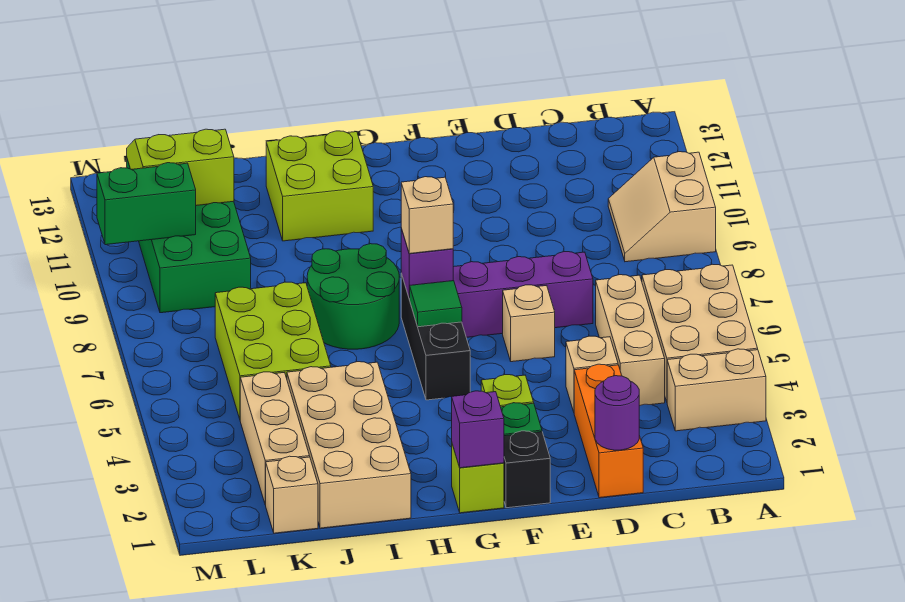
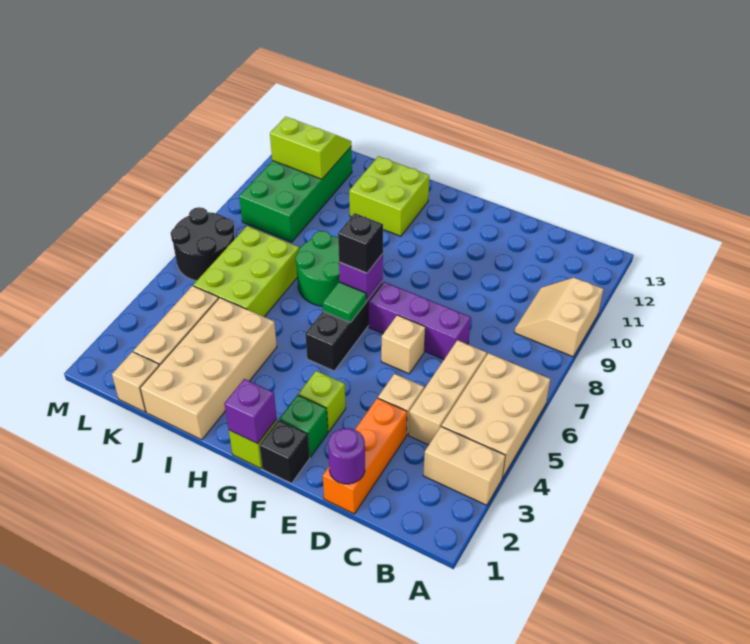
tan 1x1 brick [401,177,453,254] -> black 1x1 brick [338,213,383,273]
none -> black 2x2 round brick [171,207,235,281]
green 1x2 brick [97,163,196,245] -> none

